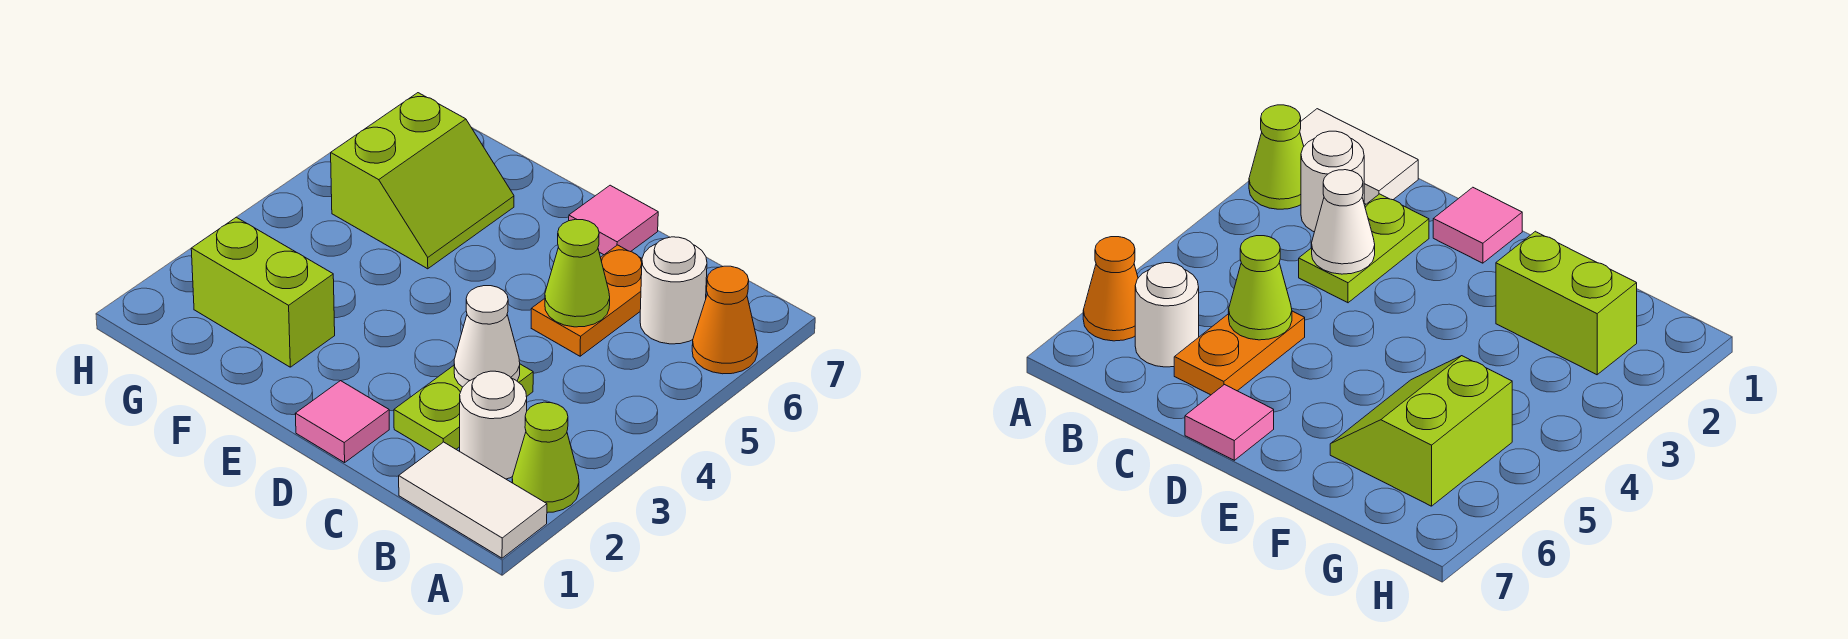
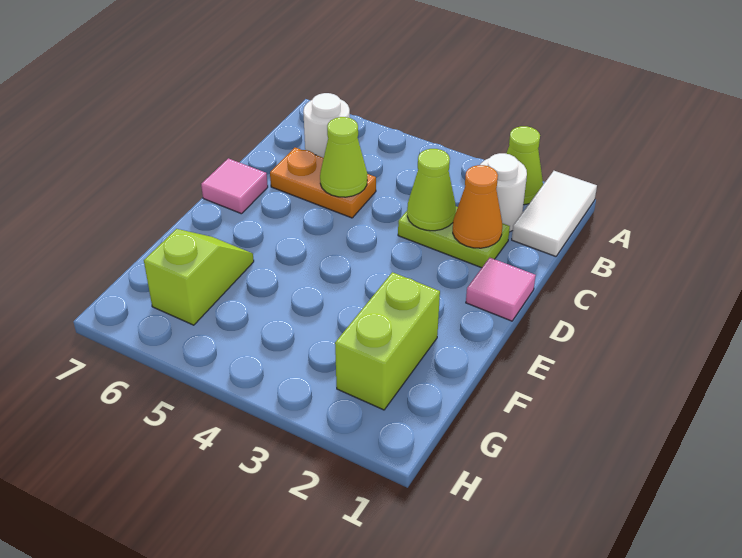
orange 1x1 cone [692,266,758,374] -> orange 1x1 cone moved to [453,165,502,248]
white 1x1 cone [454,286,520,387] -> lime 1x1 cone [407,149,456,231]
lime 2x2 slope [331,93,514,269] -> lime 1x2 slope [144,229,254,325]

